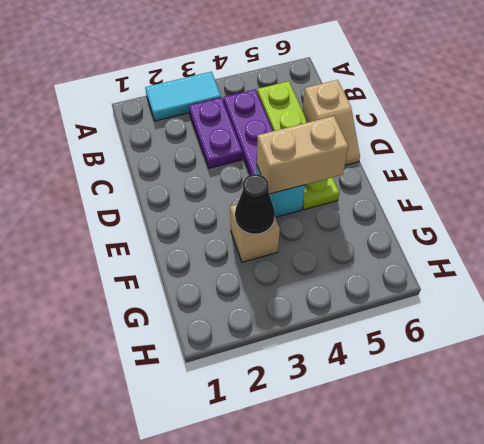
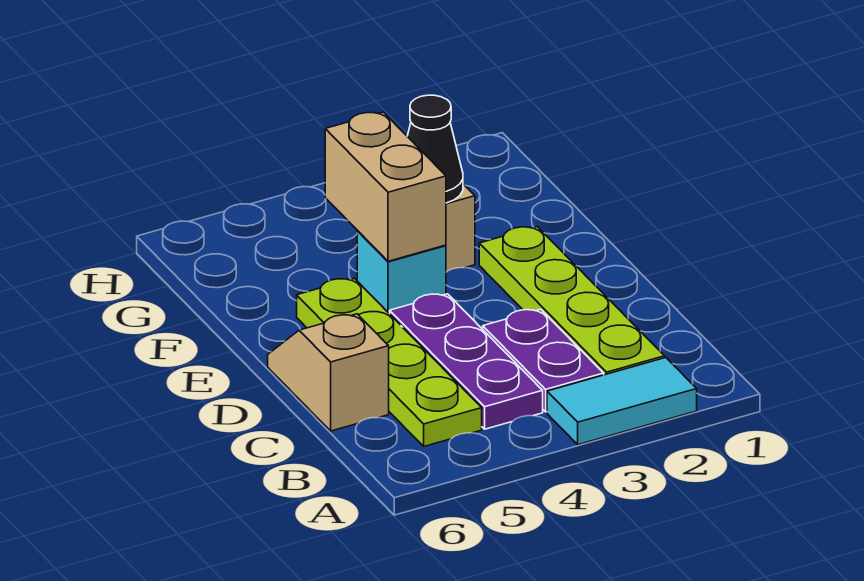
none -> lime 1x4 plate [479,227,665,375]
tan 1x2 brick [257,116,348,194] -> tan 1x2 brick turned to [325,112,446,261]

